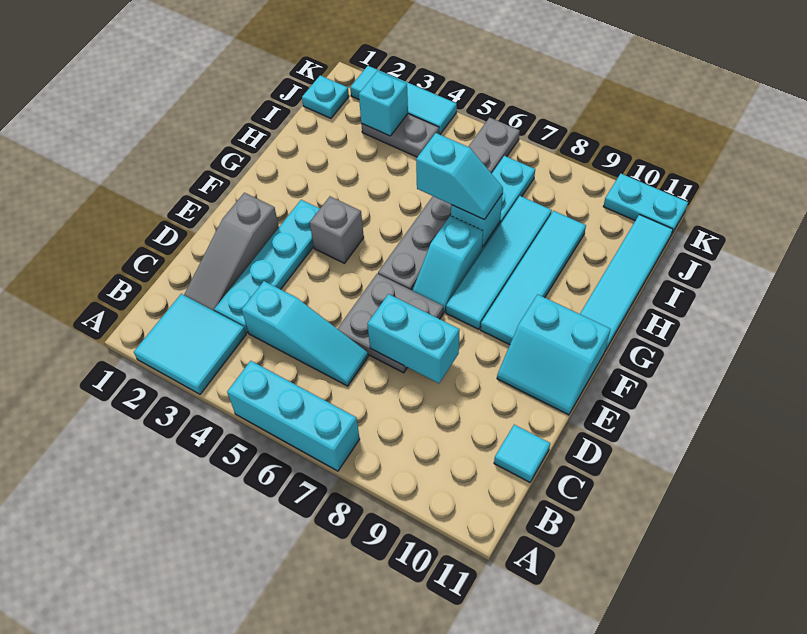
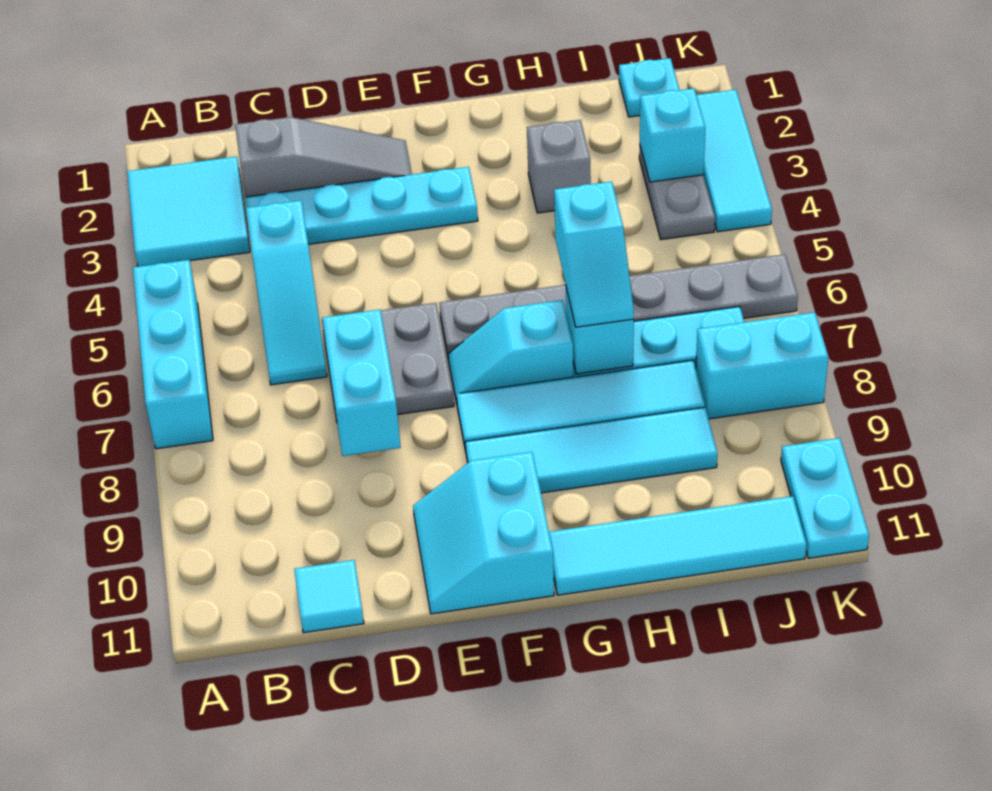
grey 1x3 slope [184,193,279,311] -> grey 1x3 slope turned to [235,117,412,197]
grey 1x1 brick [310,196,364,263] -> grey 1x1 brick moved to [527,120,591,213]
none -> cyan 1x2 brick [696,312,828,419]

